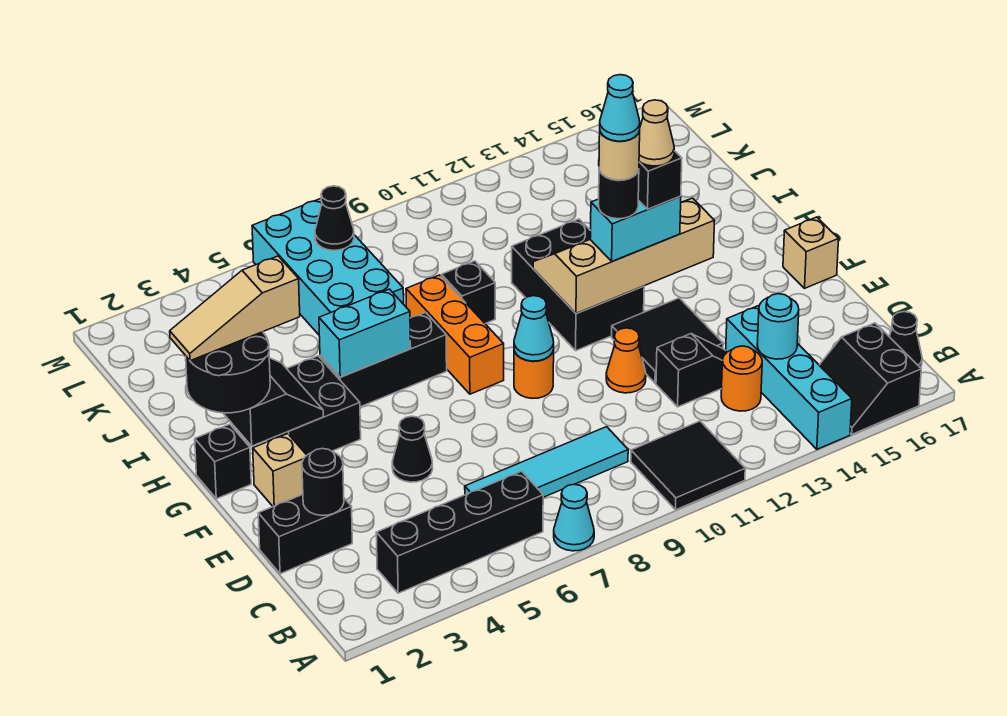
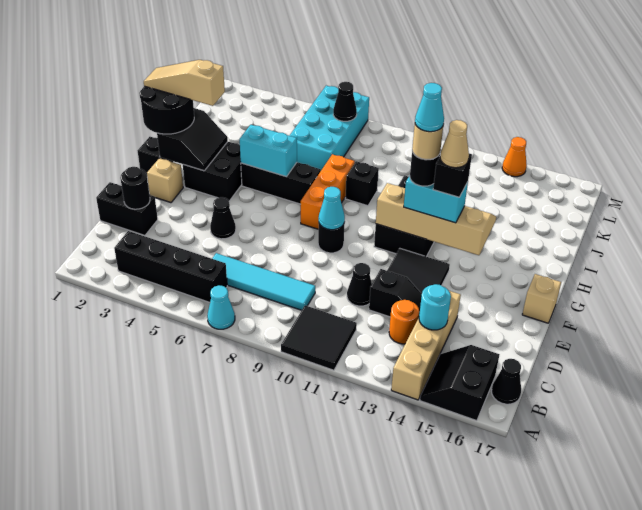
cyan 1x4 brick [726,305,852,449] -> tan 1x4 brick [391,291,461,400]
none -> black 1x1 cone [347,263,372,306]
orange 1x1 cone [606,328,646,393] -> orange 1x1 cone moved to [502,137,527,177]
orange 1x1 round brick [514,350,554,398] -> black 1x1 round brick [318,222,345,253]

